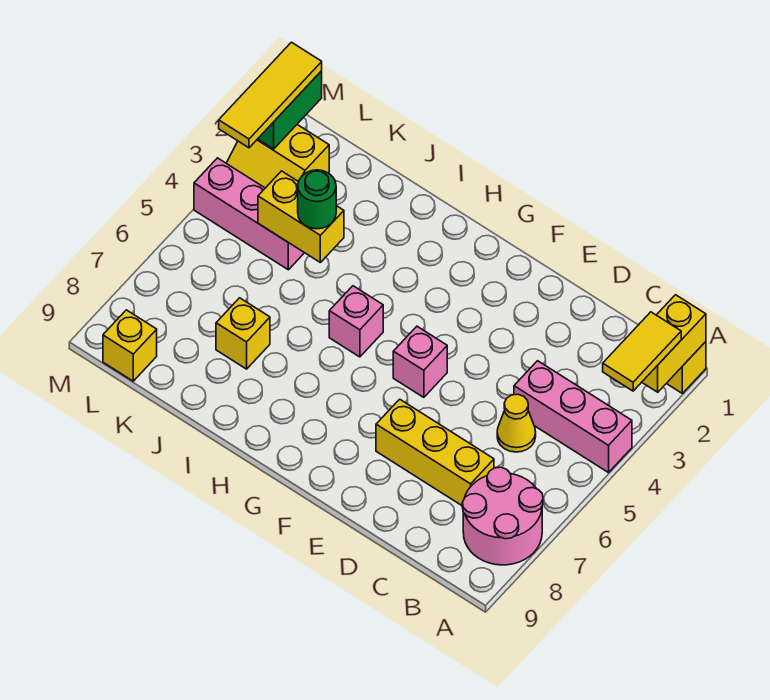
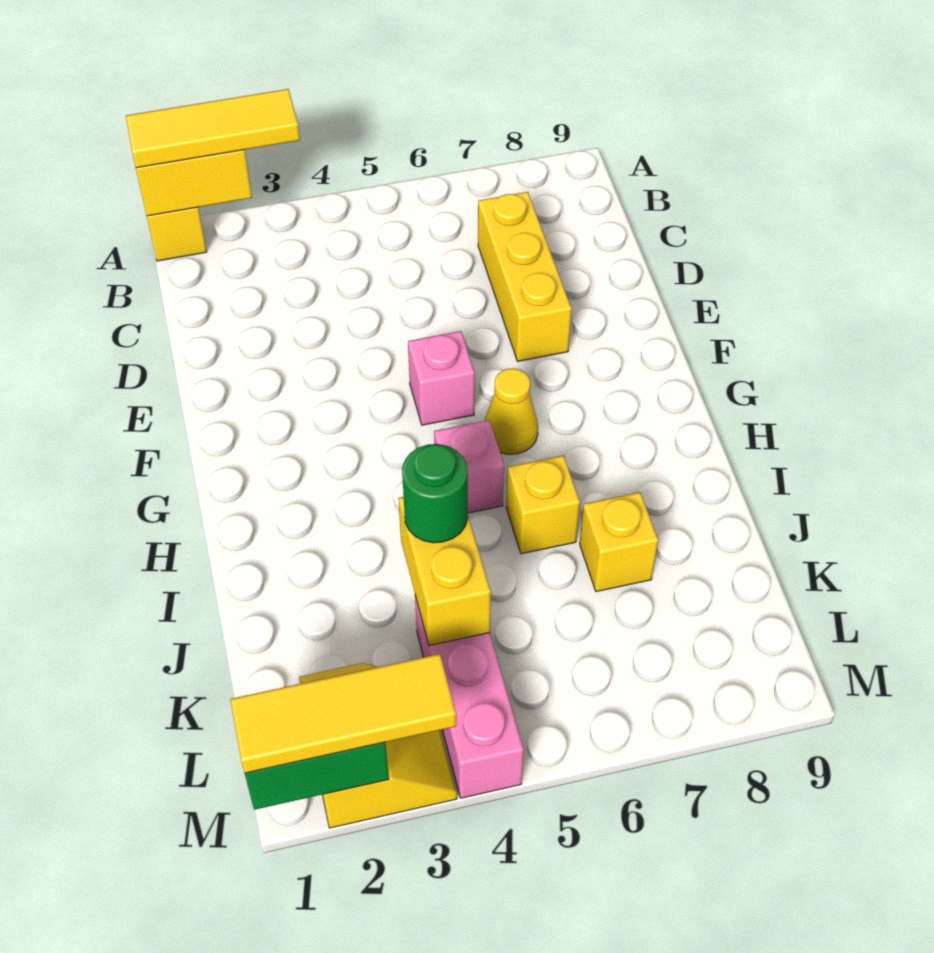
yellow 1x2 tile [603,312,681,391] -> yellow 1x3 tile [126,89,300,168]
pink 1x3 brick [514,361,632,473] -> none
pink 2x2 round brick [462,467,543,565] -> none
yellow 1x1 cone [497,394,536,452] -> yellow 1x1 cone moved to [485,368,538,454]
yellow 1x1 brick [103,310,157,381] -> yellow 1x1 brick moved to [506,456,580,554]

